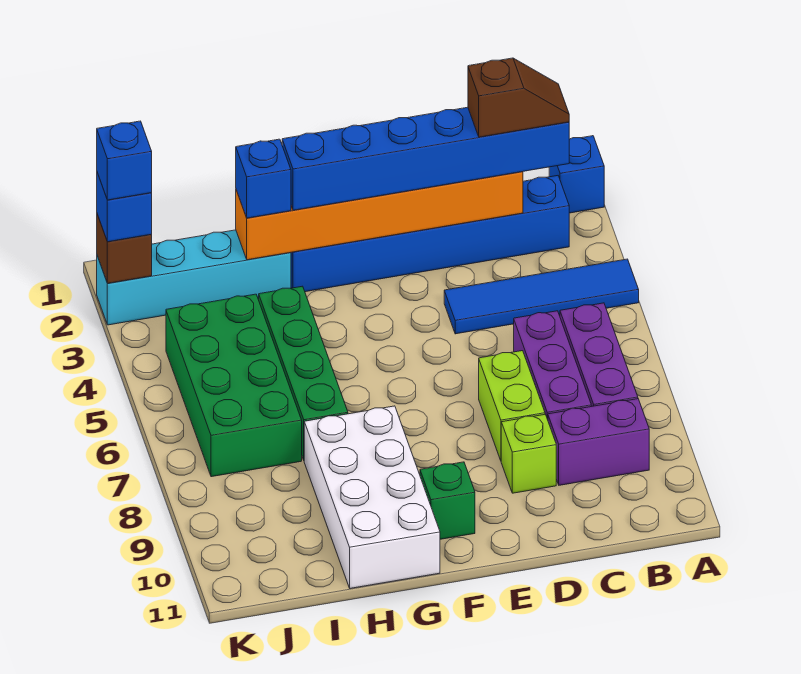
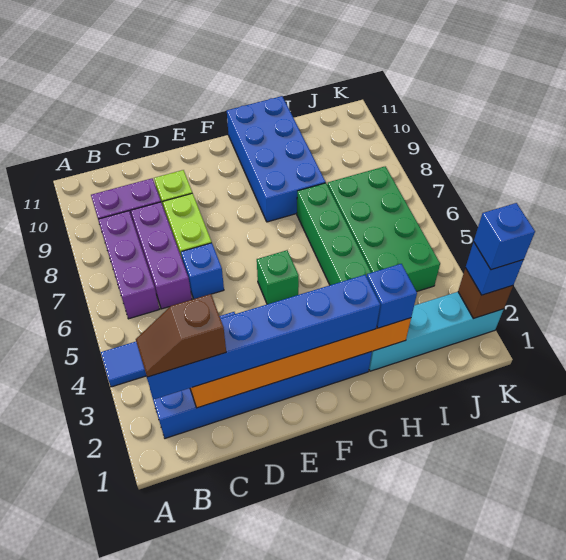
blue 1x1 brick [549,136,604,213] -> blue 1x1 brick moved to [181,243,224,299]
green 1x1 brick [420,462,475,539] -> green 1x1 brick moved to [257,250,299,304]
white 2x4 brick [304,406,440,588] -> blue 2x4 brick [227,96,326,222]

